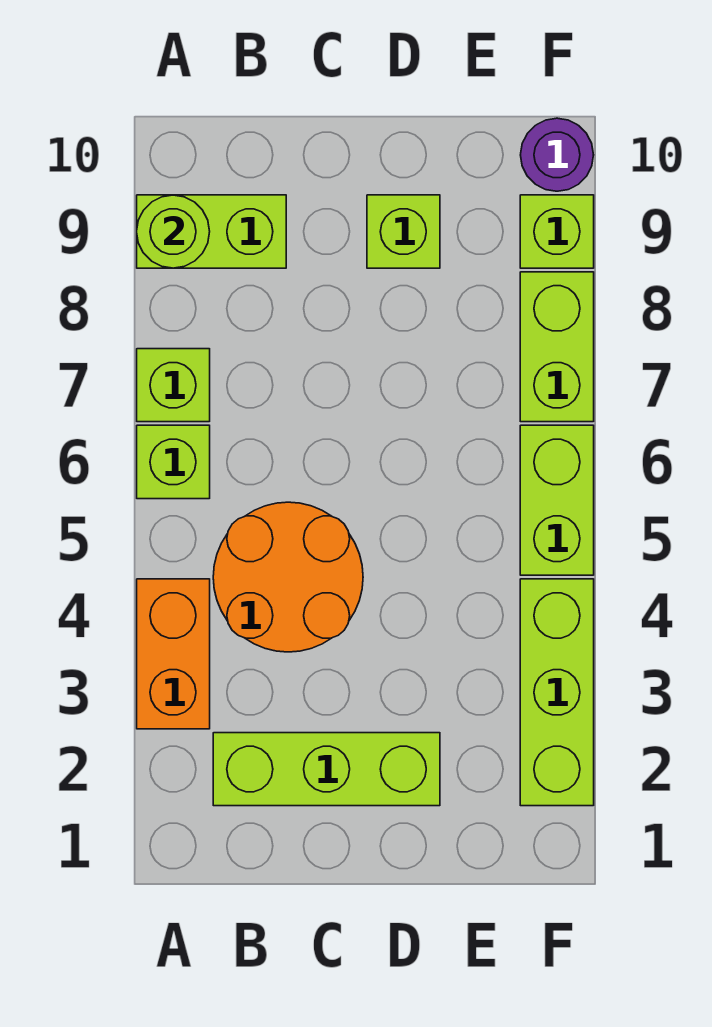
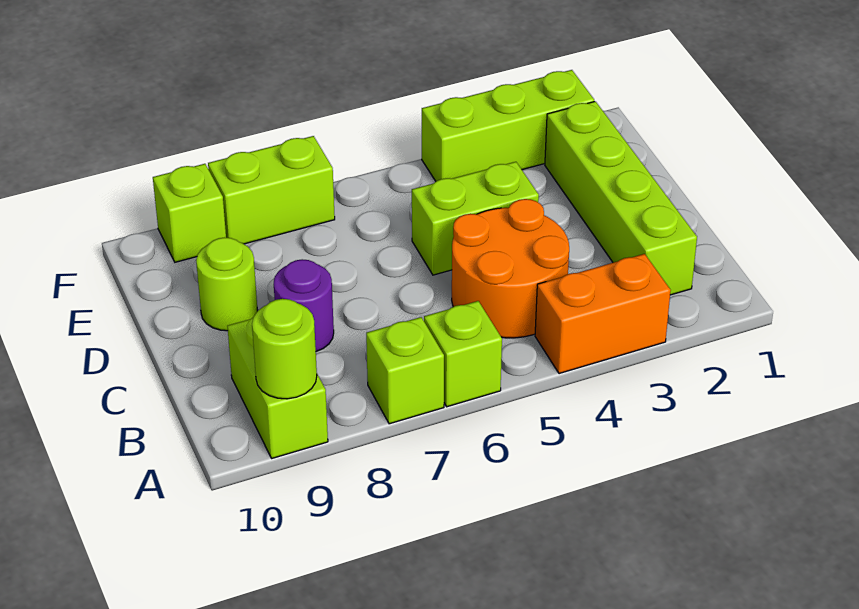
lime 1x3 brick [213,733,440,806] -> lime 1x4 brick [545,101,697,295]
lime 1x1 brick [367,195,440,268] -> lime 1x1 round brick [196,237,257,331]
lime 1x2 brick [520,425,594,575] -> lime 1x2 brick moved to [412,162,539,275]
purple 1x1 round brick [521,118,593,191] -> purple 1x1 round brick moved to [274,259,334,352]

